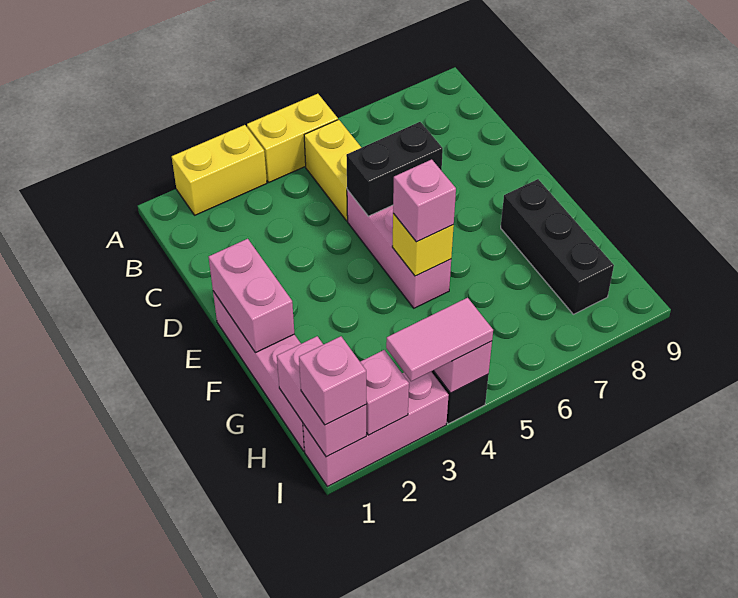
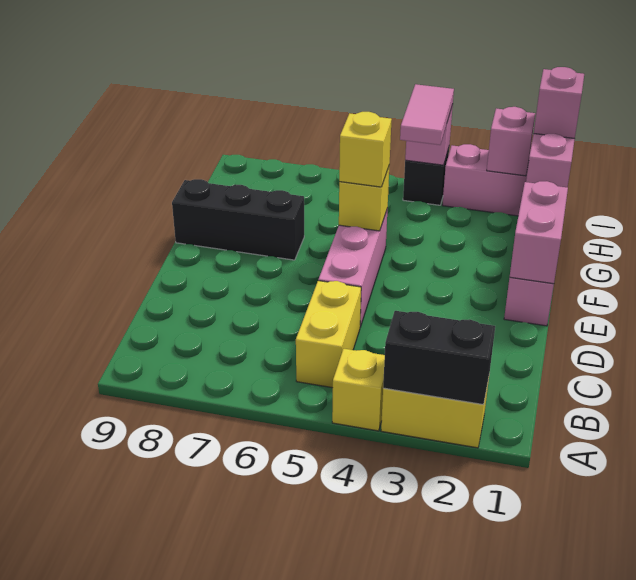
yellow 1x2 brick [247,94,338,182] -> yellow 1x1 brick [332,349,385,431]
black 1x2 brick [346,122,443,216] -> black 1x2 brick moved to [383,311,495,405]
pink 1x1 brick [393,159,456,242] -> yellow 1x1 brick [339,112,392,187]
black 1x3 brick [501,179,614,314] -> black 1x3 brick turned to [172,179,304,260]
pink 1x2 tile [386,298,493,381] -> pink 1x2 tile turned to [400,84,454,145]

